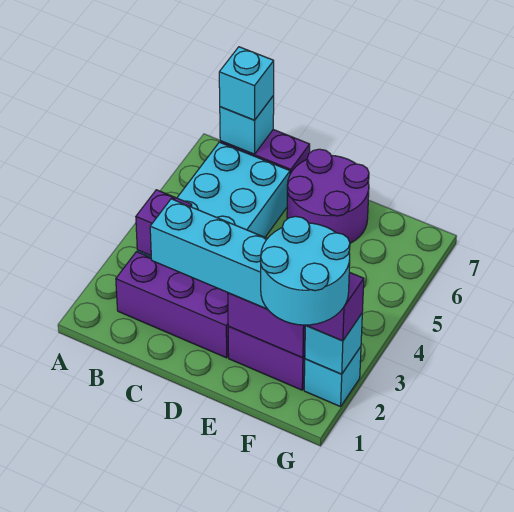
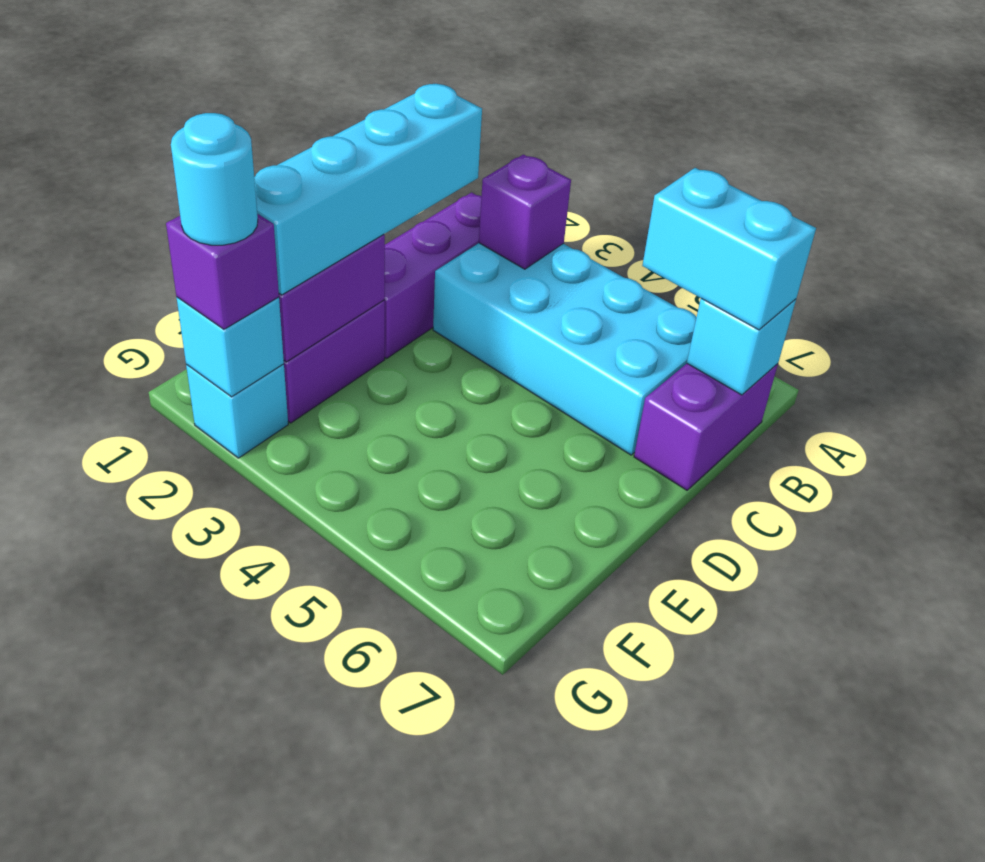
cyan 1x1 brick [219,47,274,120] -> cyan 1x2 brick [642,168,816,330]
purple 2x2 round brick [287,149,369,243] -> none
cyan 2x2 round brick [261,216,350,325] -> cyan 1x1 round brick [171,113,258,245]

